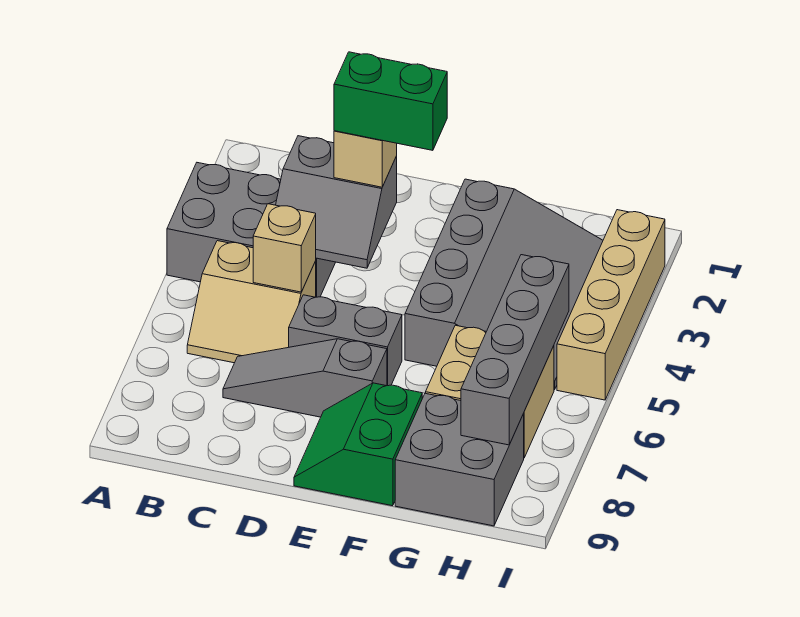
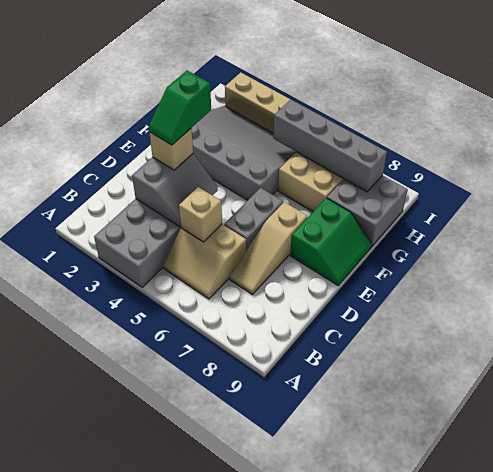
tan 2x2 slope [187,241,316,363] -> tan 2x2 slope turned to [163,224,246,299]
grey 1x3 slope [223,339,387,417] -> tan 1x3 slope [229,202,307,294]
green 1x2 brick [334,52,447,150] -> green 1x2 slope [149,71,211,145]
green 2x2 slope [294,383,422,506] -> green 2x2 slope turned to [290,198,372,285]

